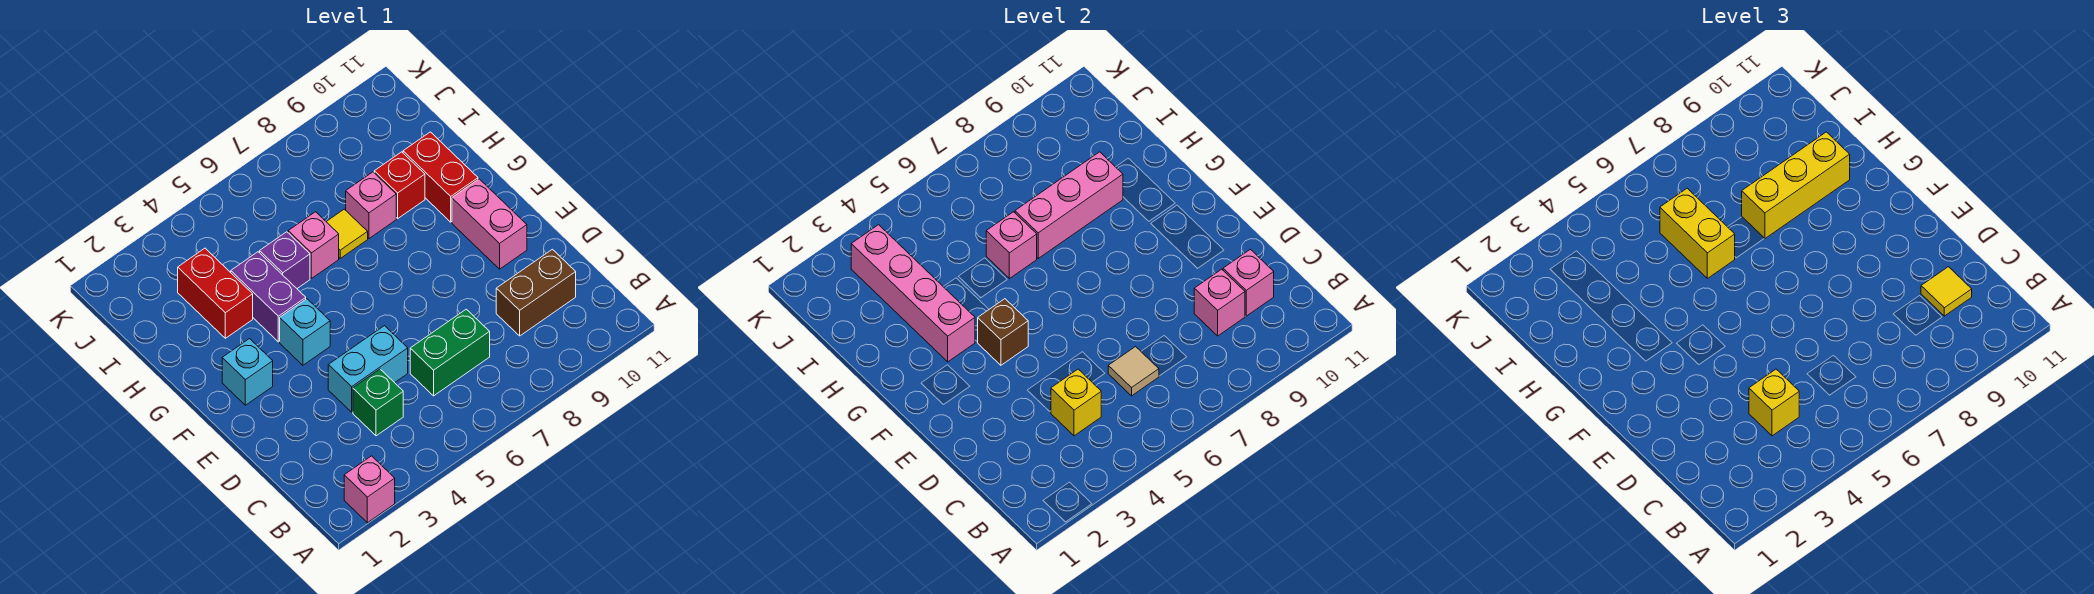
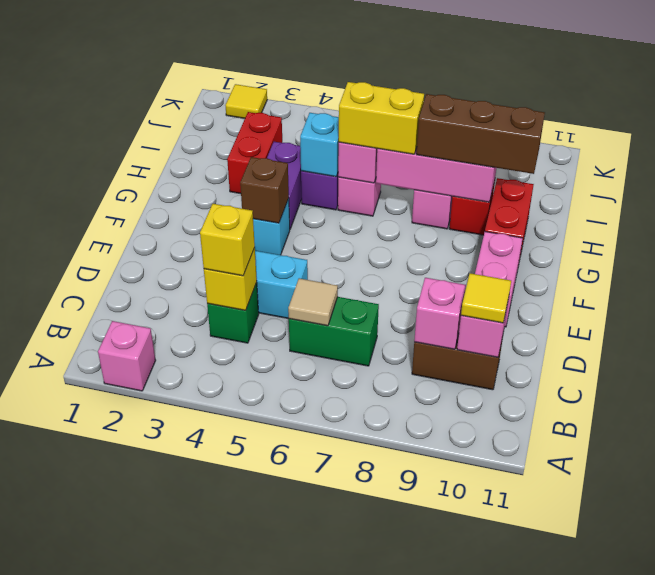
cyan 1x1 brick [222,339,273,405] -> cyan 1x1 brick moved to [300,113,339,177]
pink 1x4 brick [851,225,975,362] -> none
yellow 1x2 brick [1660,188,1735,279] -> yellow 1x2 brick turned to [339,82,424,154]
yellow 1x1 tile [326,209,368,258] -> yellow 1x1 tile moved to [225,84,267,118]
yellow 1x3 brick [1742,132,1850,238] -> brown 1x3 brick [416,94,545,174]

